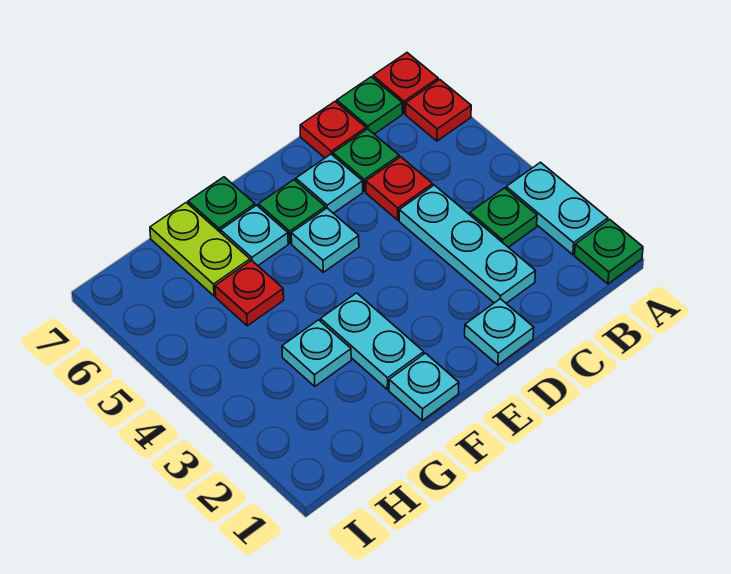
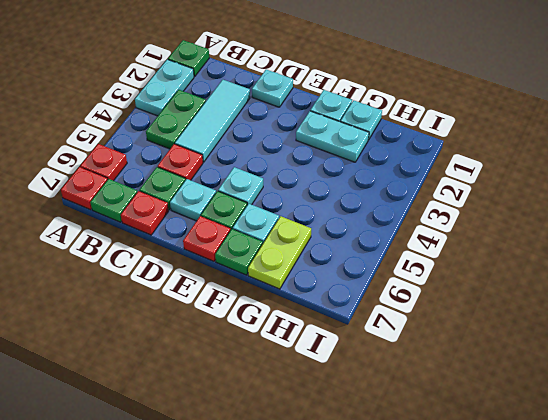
green 1x1 plate [470,188,537,247] -> green 1x2 plate [146,90,206,149]
cyan 1x3 plate [399,185,535,303] -> cyan 1x3 tile [175,80,250,162]
cyan 1x2 plate [320,293,424,390] -> cyan 1x2 plate turned to [296,111,369,162]
cyan 1x1 plate [282,320,351,386] -> cyan 1x1 plate moved to [341,100,382,140]
red 1x1 plate [215,260,284,326] -> red 1x1 plate moved to [183,216,230,261]

